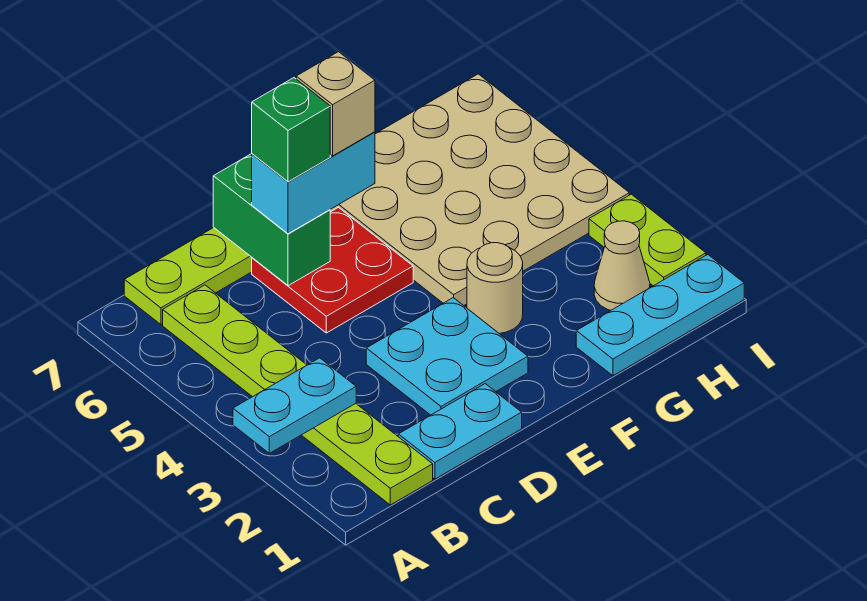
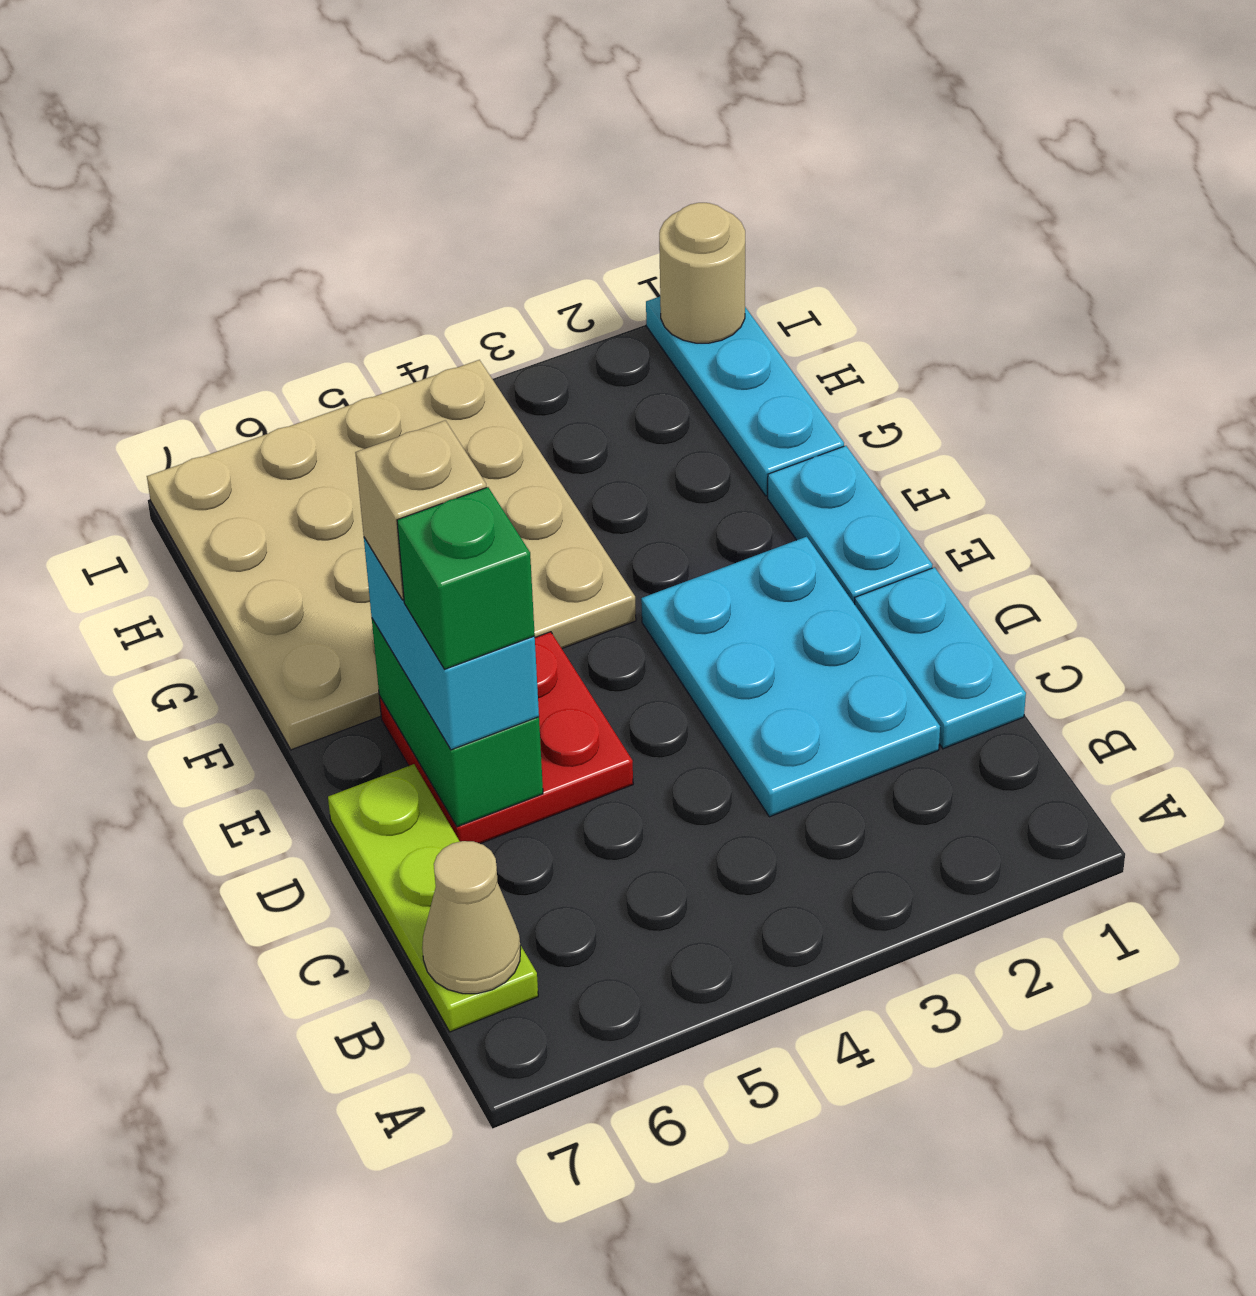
cyan 1x2 plate [233,358,356,453] -> cyan 1x2 plate moved to [768,446,933,604]
lime 1x6 plate [163,285,433,505] -> none
cyan 2x2 plate [366,298,528,415] -> cyan 2x3 plate [641,537,940,817]
green 1x2 brick [213,154,330,286] -> green 1x2 brick turned to [372,619,543,827]
tan 1x1 round brick [467,243,523,334] -> tan 1x1 round brick moved to [659,203,745,343]
tan 1x1 cone [594,221,650,310] -> tan 1x1 cone moved to [422,841,521,994]
lime 1x2 plate [589,194,706,286] -> none

